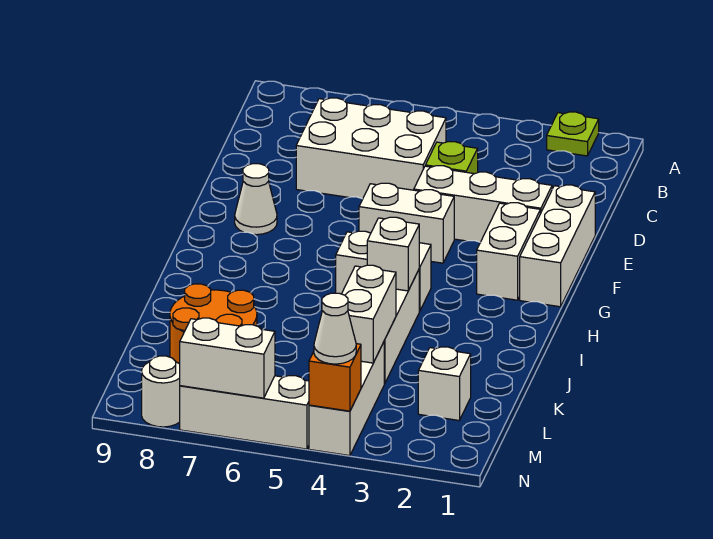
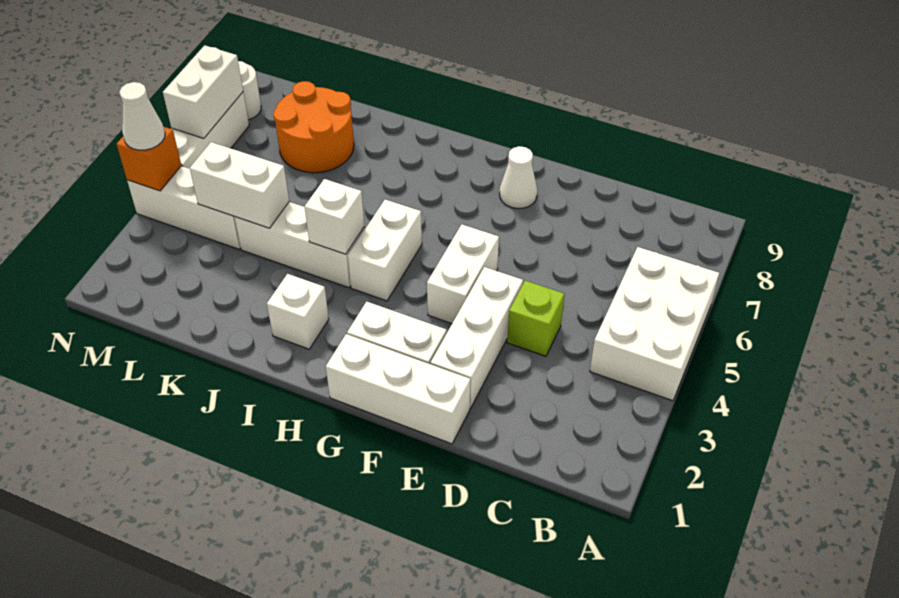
lime 1x1 plate [547,112,599,156] -> none
white 2x3 brick [296,98,446,199] -> white 2x3 brick moved to [590,247,719,401]
white 1x1 brick [418,347,471,420] -> white 1x1 brick moved to [267,274,329,349]

